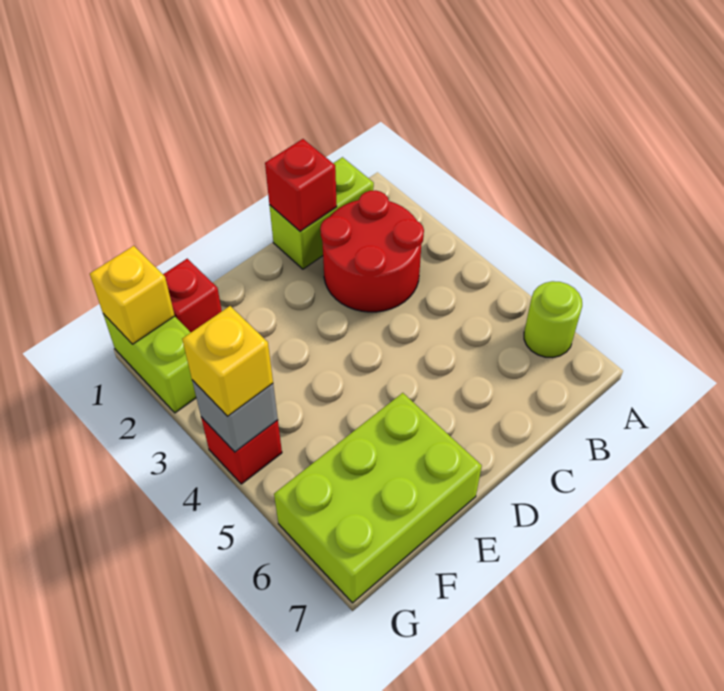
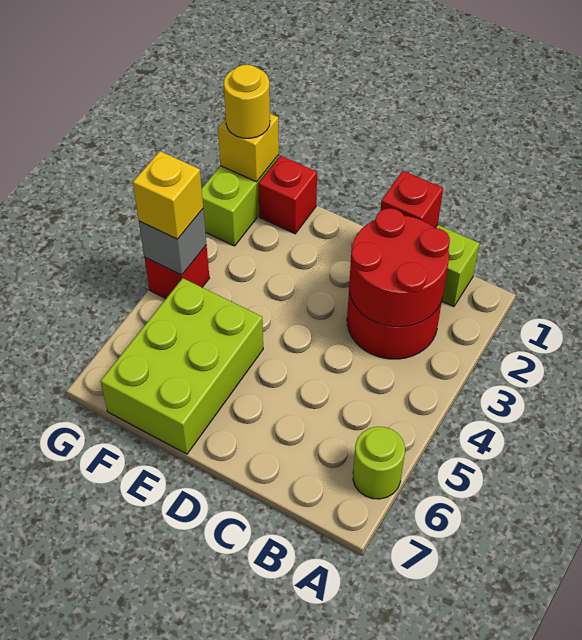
none -> red 2x2 round brick [349,208,450,327]
lime 2x3 brick [274,393,482,603] -> lime 2x3 brick turned to [100,278,263,454]
none -> yellow 1x1 round brick [224,65,270,138]

